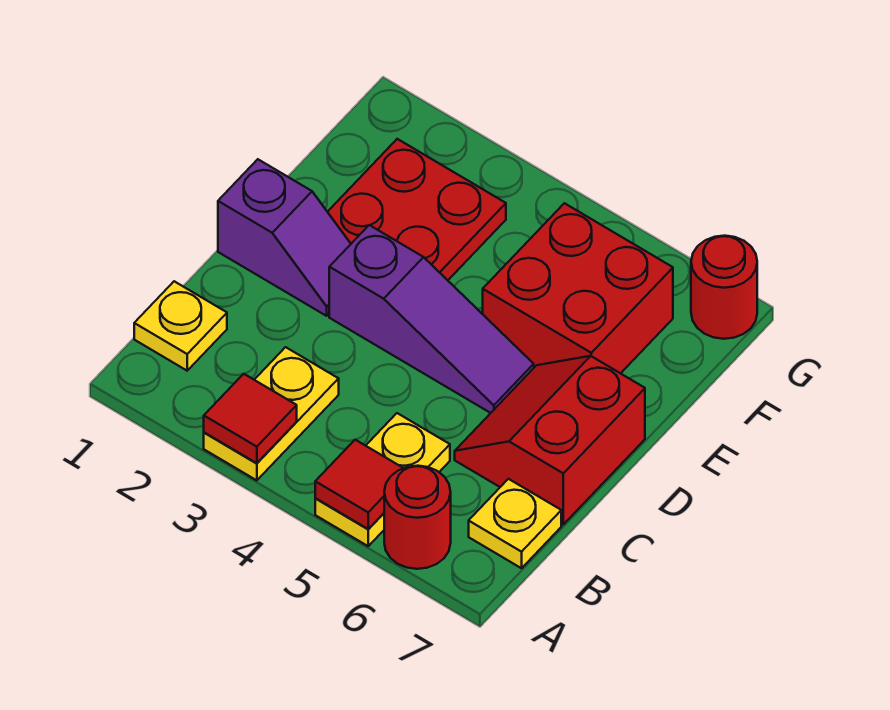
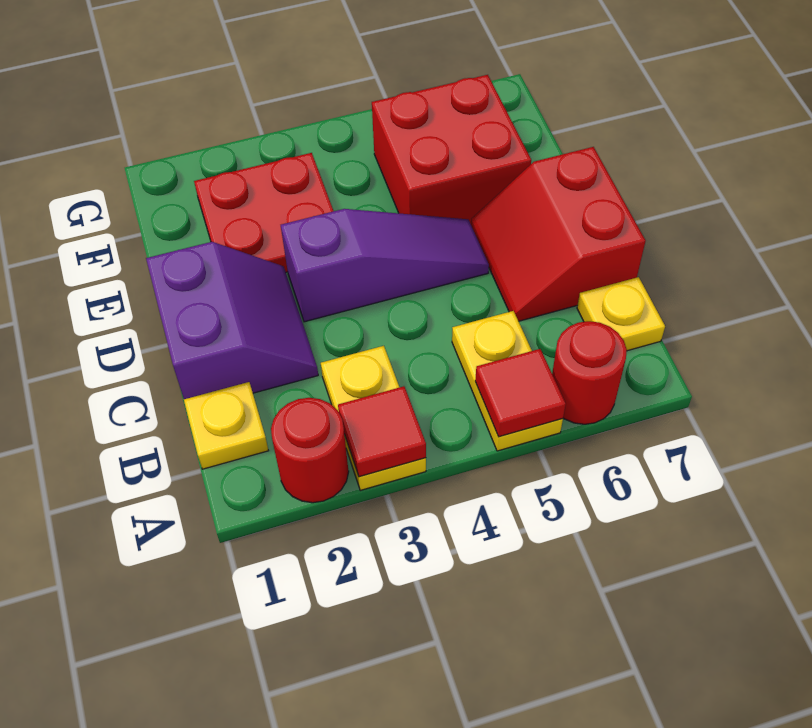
purple 1x2 slope [218,159,351,316] -> purple 2x2 slope [146,242,318,399]
red 1x1 round brick [691,236,757,339] -> red 1x1 round brick moved to [271,398,349,503]

